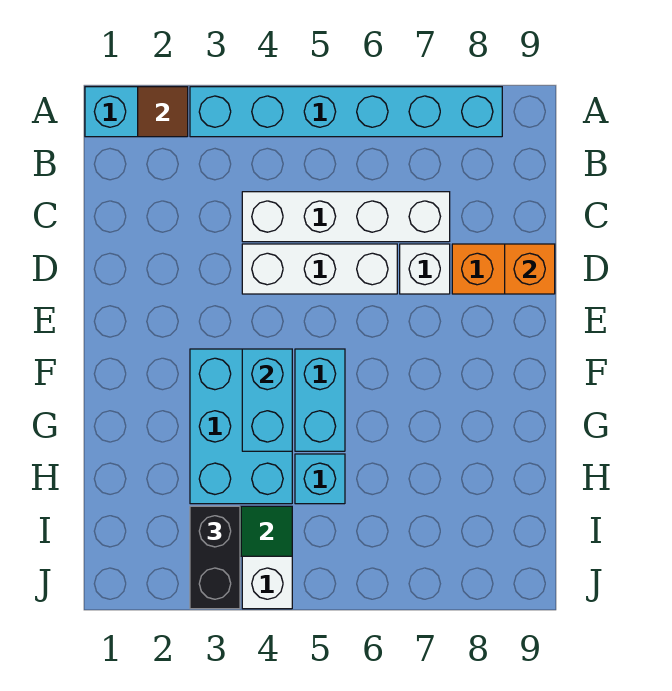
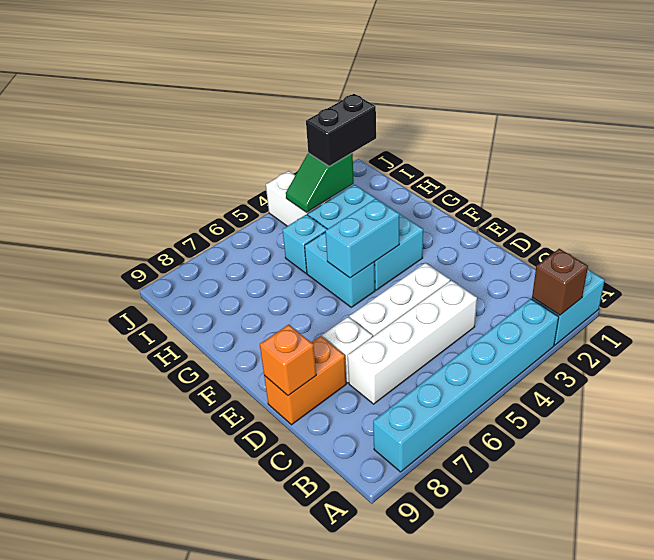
brown 1x1 tile [138,87,188,137] -> brown 1x1 brick [532,249,588,315]
cyan 1x2 brick [242,349,292,451] -> cyan 1x2 brick turned to [325,199,399,278]
black 1x2 brick [190,506,240,609] -> black 1x2 brick turned to [306,94,376,166]

